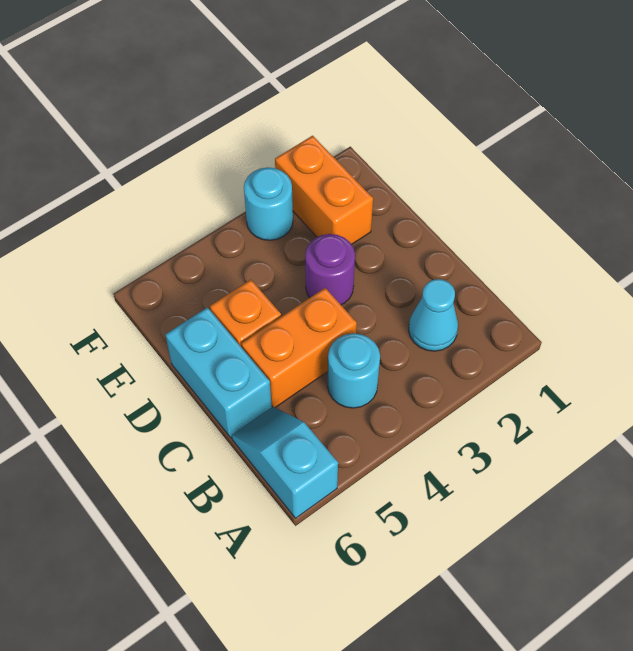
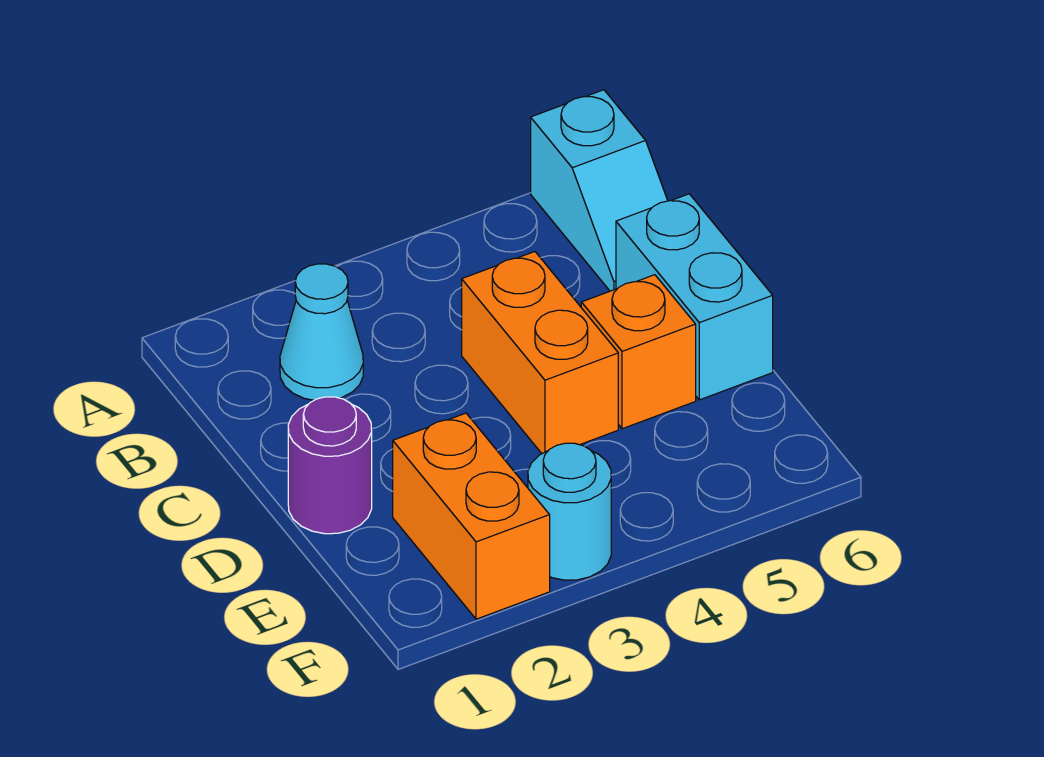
cyan 1x1 round brick [328,333,380,408] -> none
orange 1x2 brick [241,288,357,407] -> orange 1x2 brick turned to [462,252,618,454]
purple 1x1 round brick [305,234,355,305] -> purple 1x1 round brick moved to [288,397,372,534]

